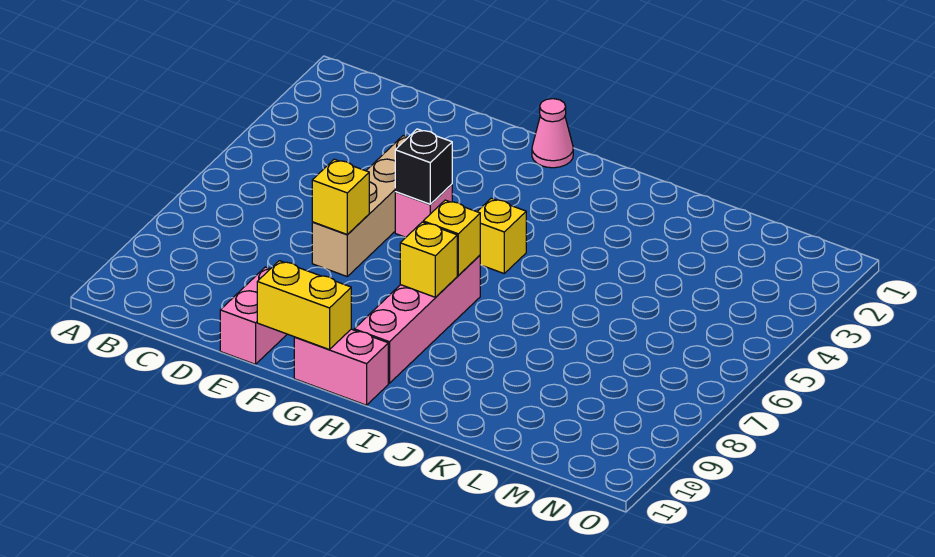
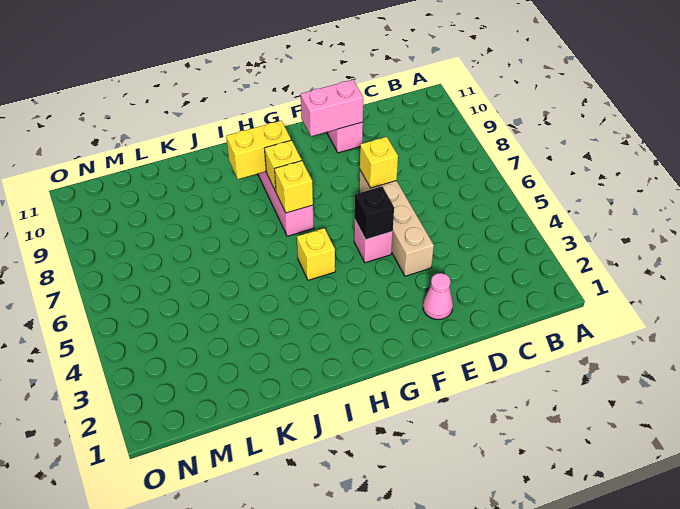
yellow 1x2 brick [257,261,351,350] -> yellow 1x2 brick moved to [226,121,291,179]
pink 1x1 cone [532,99,573,168] -> pink 1x1 cone moved to [423,273,453,320]
pink 1x2 brick [294,329,388,405] -> pink 1x2 brick moved to [301,80,363,136]

